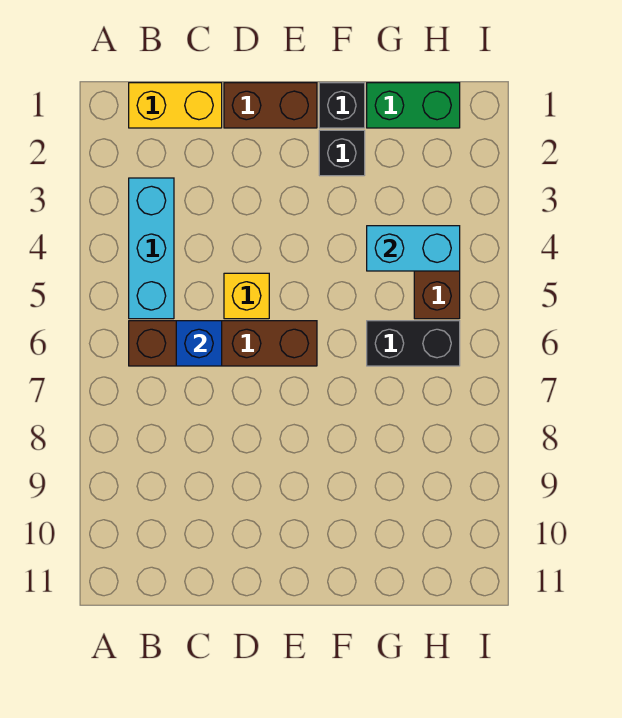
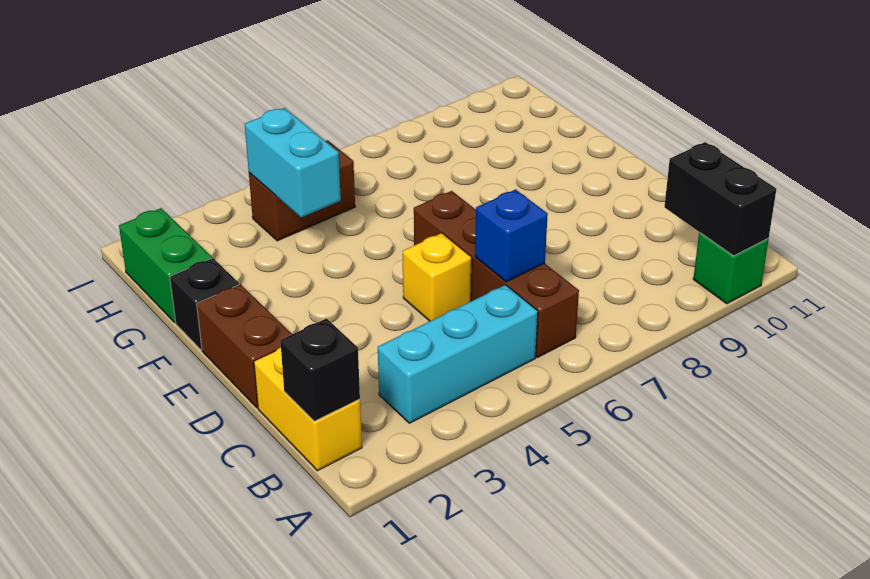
none -> green 1x1 brick [693,232,769,304]
black 1x1 brick [319,130,365,176] -> black 1x1 brick moved to [280,319,360,421]
black 1x2 brick [367,321,460,366] -> black 1x2 brick moved to [665,142,776,256]

